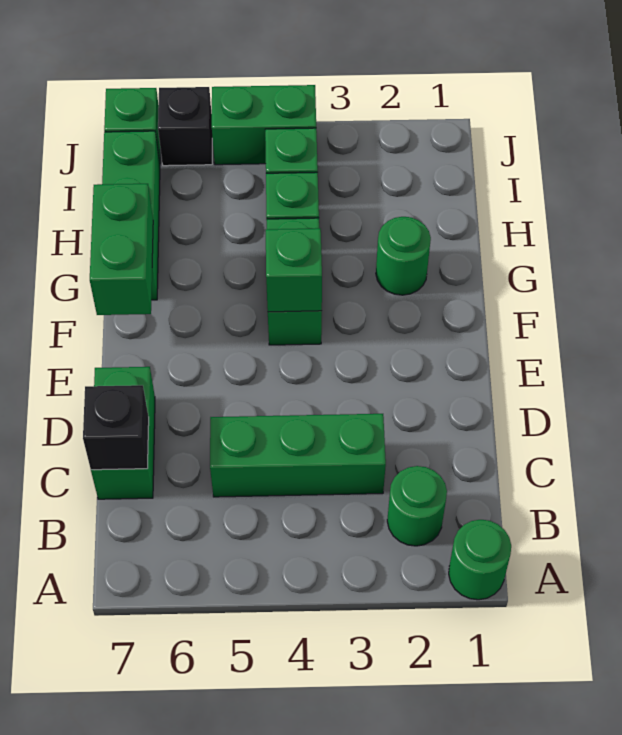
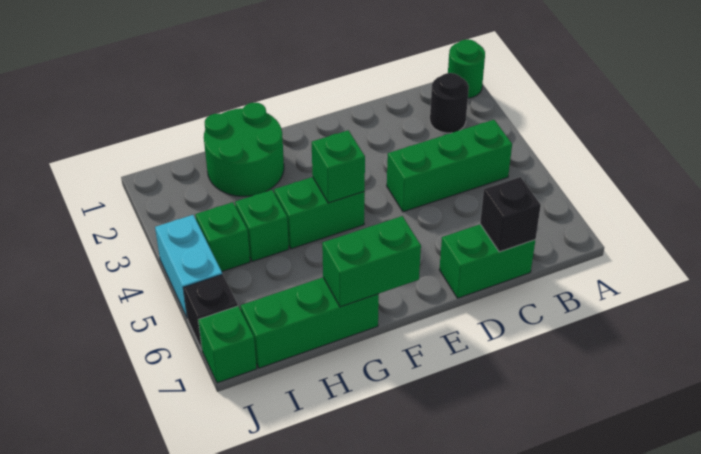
green 1x1 round brick [387,466,447,546] -> black 1x1 round brick [430,73,469,133]
green 1x3 brick [210,414,386,497] -> green 1x3 brick turned to [387,120,512,212]
green 1x1 round brick [376,217,431,295] -> green 2x2 round brick [204,103,284,196]
green 1x2 brick [212,85,316,165] -> cyan 1x2 brick [155,215,222,317]

